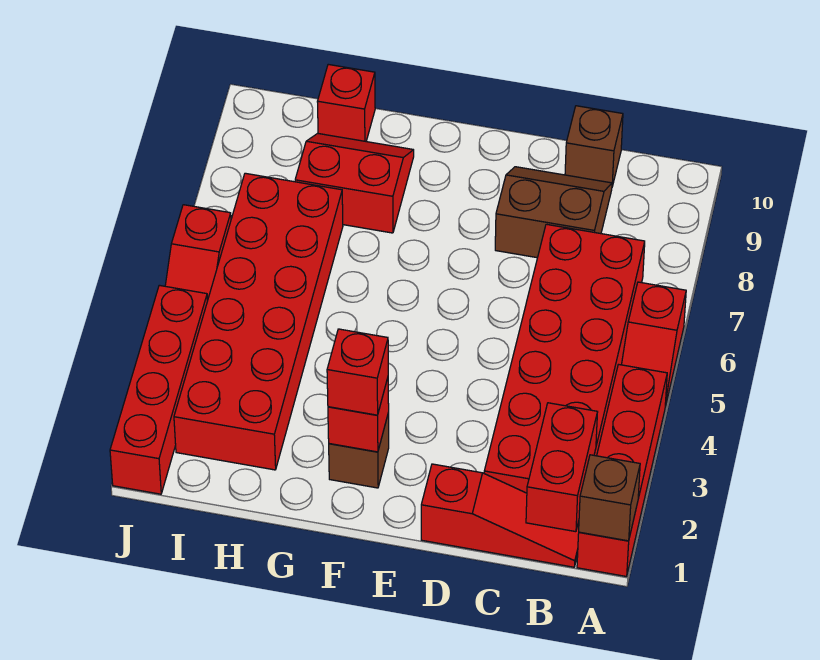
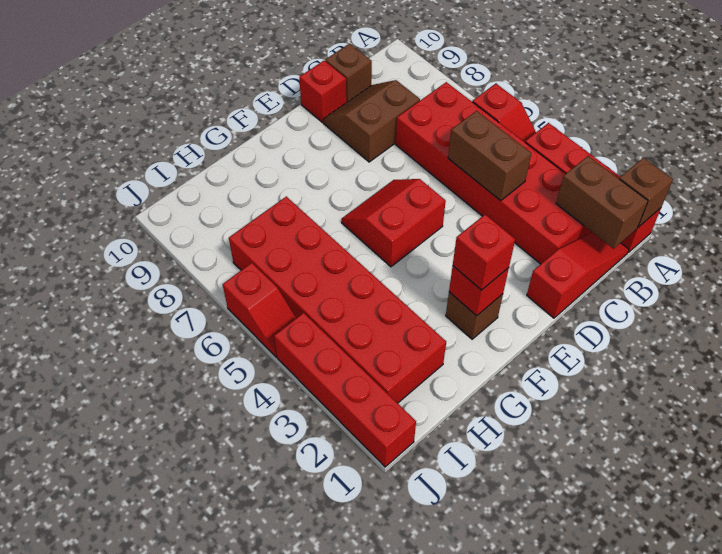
red 1x2 brick [526,403,597,532] -> brown 1x2 brick [556,156,648,249]
none -> brown 1x2 brick [448,111,531,201]
red 2x2 slope [295,133,414,233] -> red 2x2 slope moved to [342,179,446,267]
red 1x1 brick [317,64,375,141] -> red 1x1 brick moved to [299,61,347,122]

